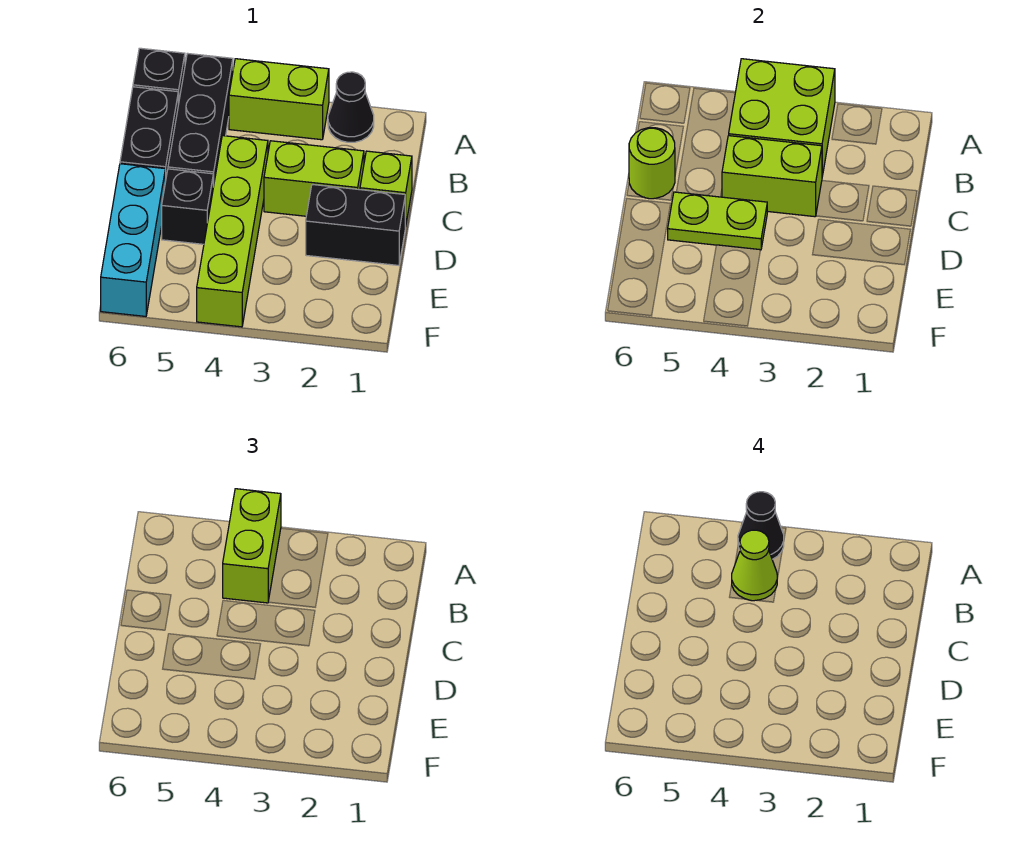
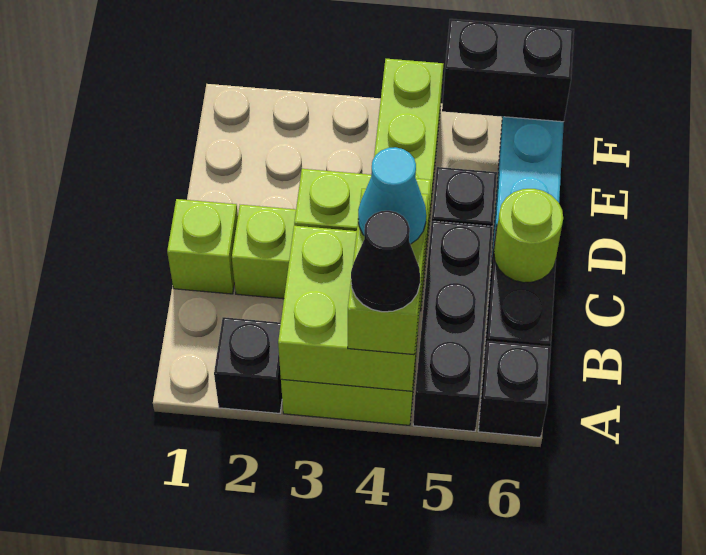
black 1x1 cone [328,72,374,142] -> black 1x1 brick [214,317,282,413]
lime 1x1 cone [732,530,777,601] -> cyan 1x1 cone [358,147,426,244]
black 1x2 brick [306,184,405,265] -> black 1x2 brick moved to [442,19,574,122]
lime 1x2 plate [668,192,767,250] -> none

